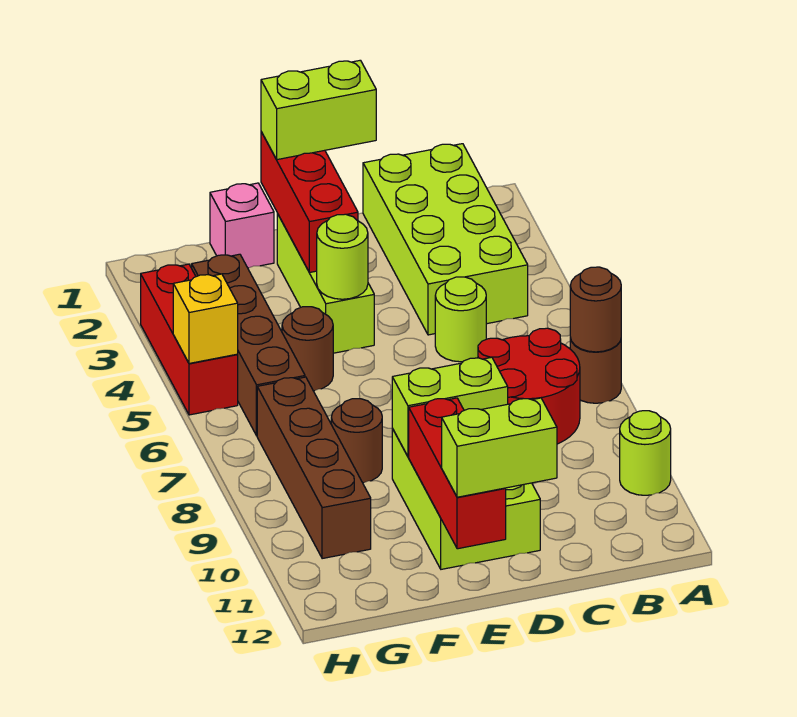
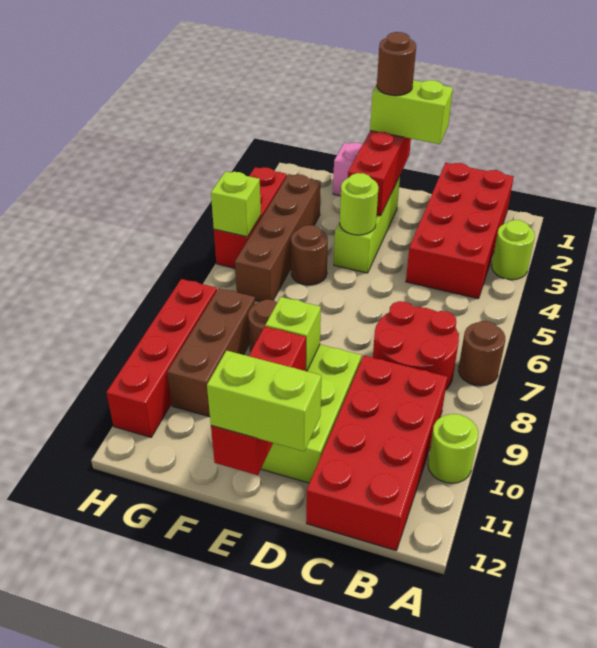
brown 1x1 round brick [570,267,621,352] -> brown 1x1 round brick moved to [377,32,416,96]
lime 2x4 brick [363,144,528,335] -> red 2x4 brick [406,163,514,299]
none -> red 2x4 brick [306,356,447,551]
lime 1x1 round brick [435,277,486,362] -> lime 1x1 round brick moved to [492,220,535,280]
lime 1x2 brick [392,357,508,457] -> lime 1x1 brick [265,297,321,371]
brown 1x4 brick [257,377,371,559] -> brown 1x3 brick [167,288,255,417]
yellow 1x1 brick [173,274,238,363] -> lime 1x1 brick [211,171,261,237]
none -> red 1x4 brick [106,279,217,437]

